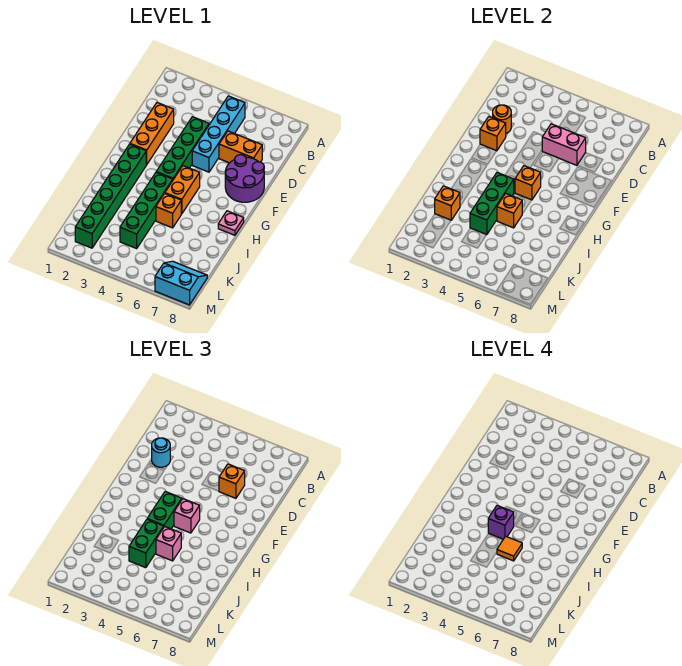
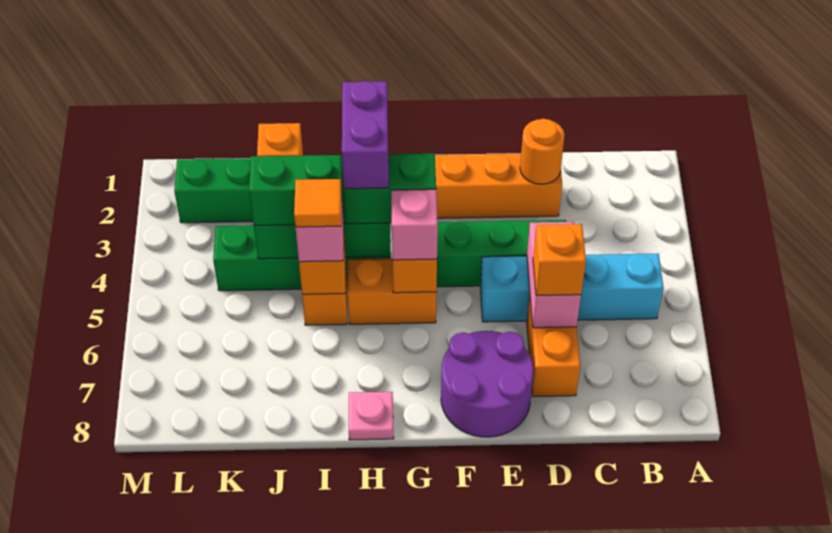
cyan 1x1 round brick [152,438,170,467] -> none
orange 1x1 brick [480,117,506,151] -> none
purple 1x1 brick [488,505,514,539] -> purple 1x2 brick [342,81,389,189]
cyan 2x2 slope [155,261,207,305] -> none

